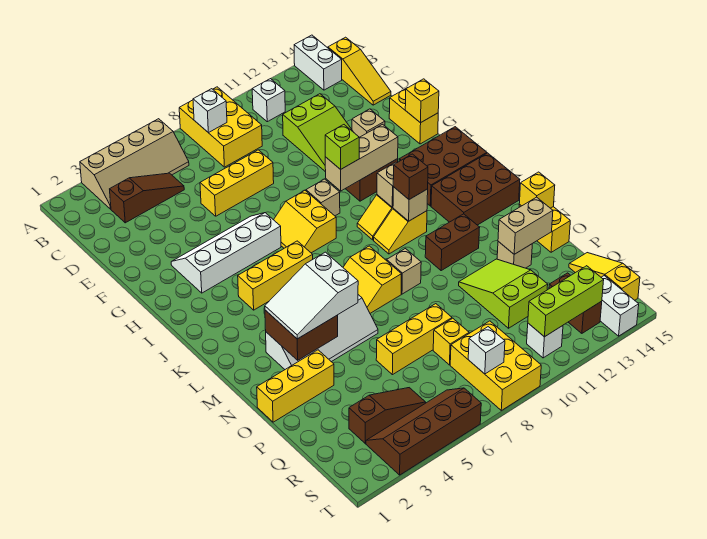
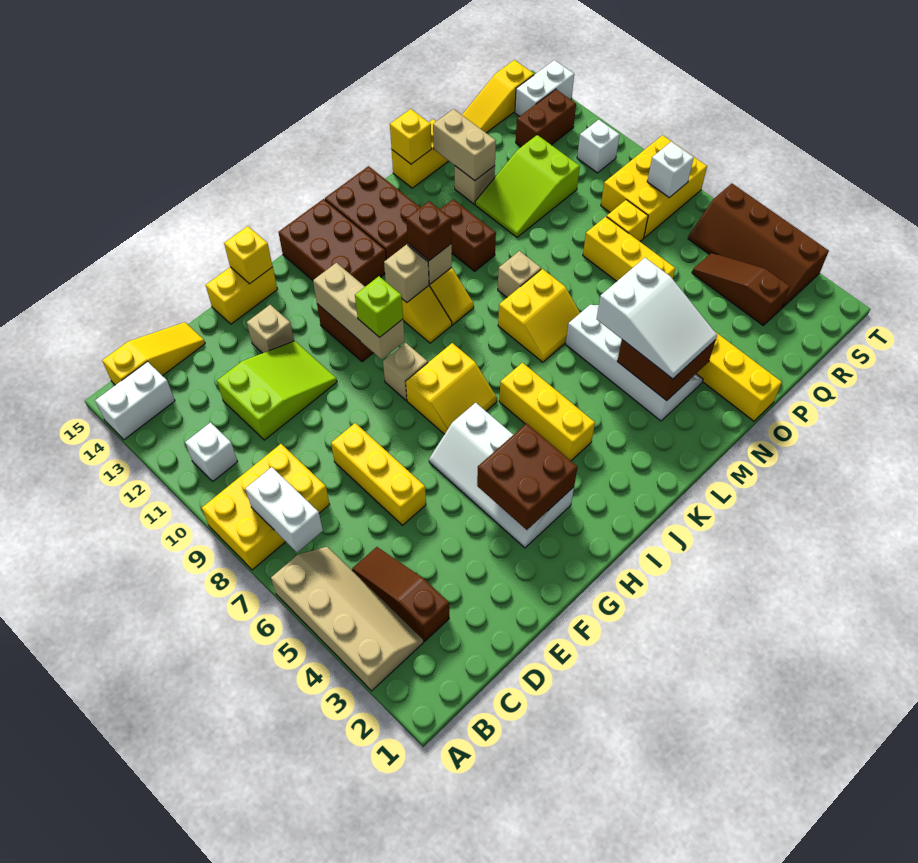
white 1x1 brick [193,89,227,133] -> white 1x2 brick [245,467,323,552]
none -> brown 2x2 brick [477,424,578,530]
lime 1x3 brick [528,266,604,337] -> none

